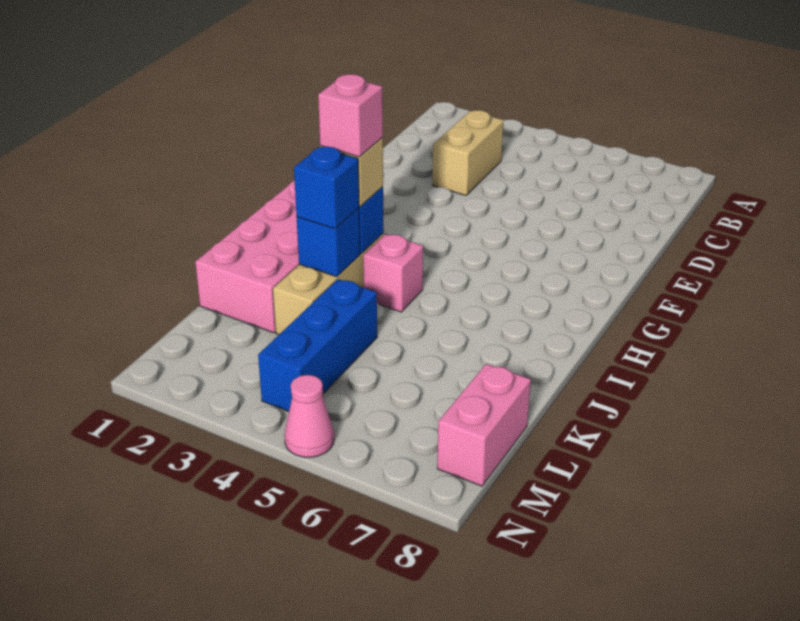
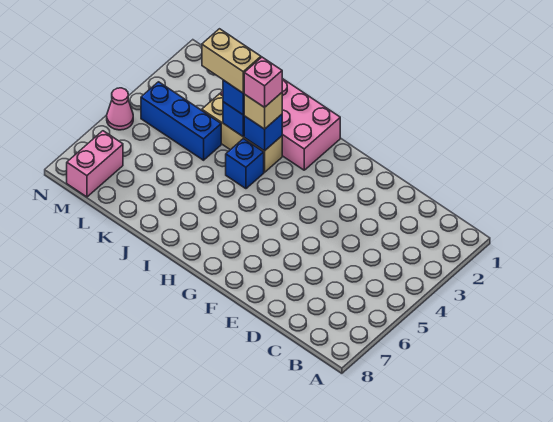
tan 1x2 brick [433,110,503,195] -> tan 1x2 brick moved to [202,29,261,93]
pink 1x1 brick [363,234,423,312] -> blue 1x1 brick [226,139,264,189]
pink 1x2 brick [437,364,531,486] -> pink 1x2 brick turned to [67,131,123,197]

